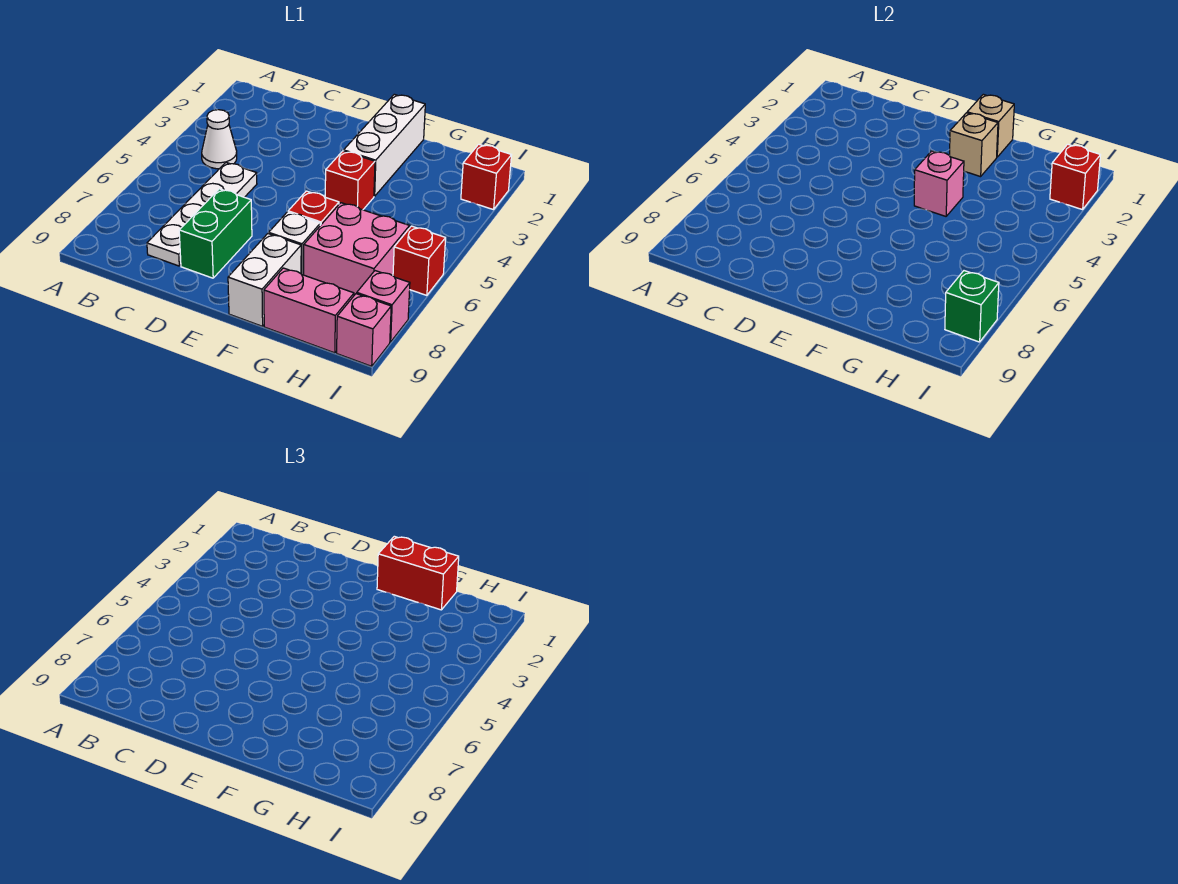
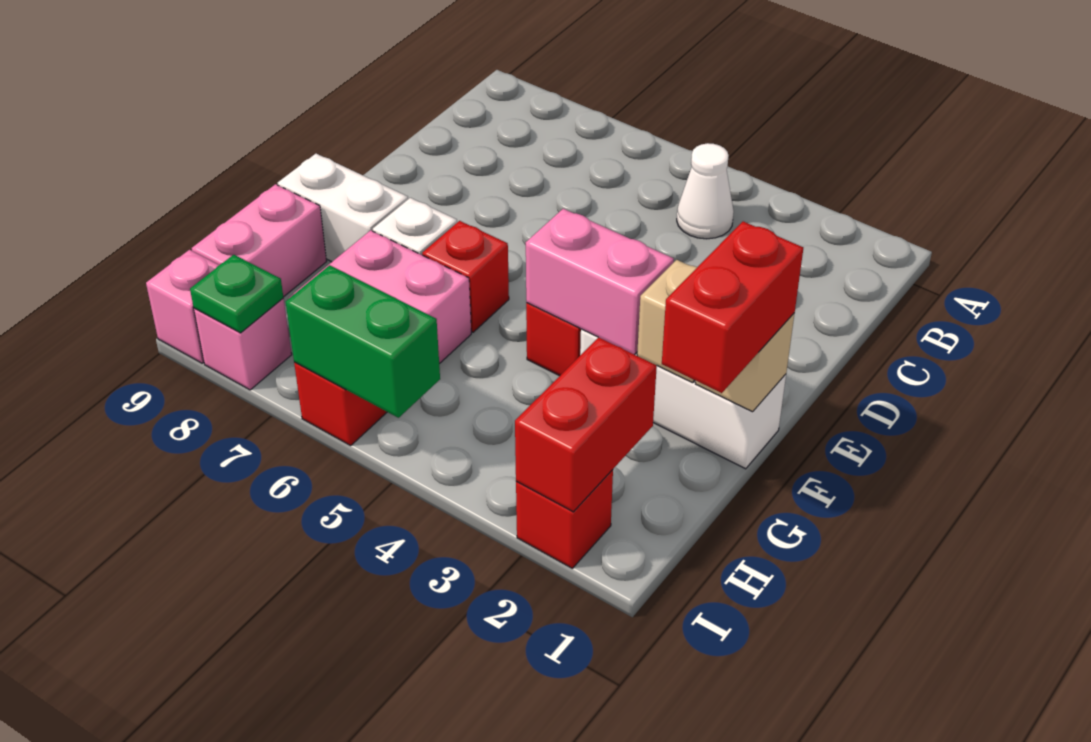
white 1x4 plate [147,163,257,266] -> none
green 1x2 brick [179,189,252,278] -> green 1x2 brick moved to [286,265,440,418]
pink 1x1 brick [914,151,964,216] -> pink 1x2 brick [526,209,674,354]
red 1x1 brick [1050,144,1100,210] -> red 1x2 brick [515,337,657,512]
green 1x1 brick [945,271,999,342] -> green 1x1 plate [190,255,283,333]

